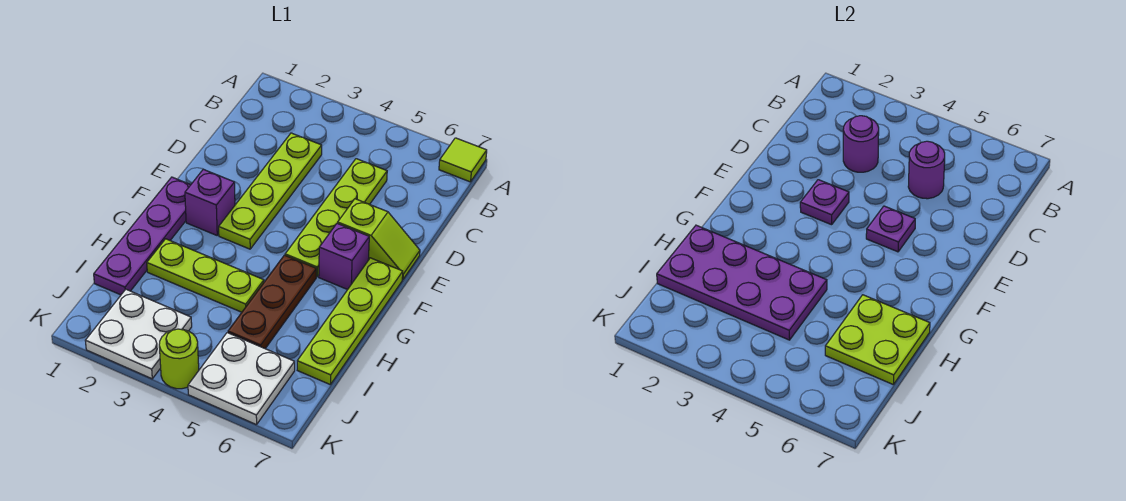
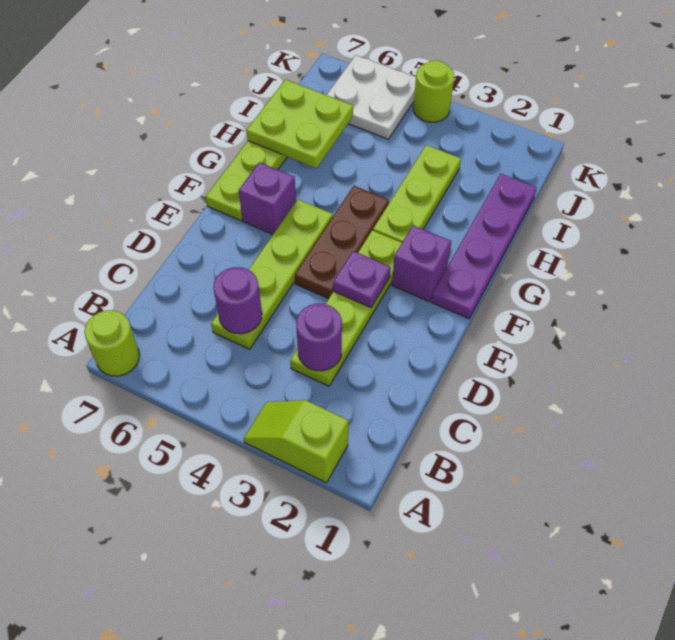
lime 1x1 tile [439,138,487,182] -> lime 1x1 round brick [84,310,140,376]
purple 1x1 plate [866,206,915,252] -> none
lime 1x2 slope [338,199,420,279] -> lime 1x2 slope moved to [244,400,348,483]
brown 1x3 plate [228,255,316,349] -> brown 1x3 plate moved to [295,186,389,299]
purple 2x4 plate [657,225,827,340] -> none
lime 1x3 plate [147,239,264,312] -> lime 1x3 plate turned to [373,145,461,242]
white 2x2 plate [85,289,192,379] -> none

